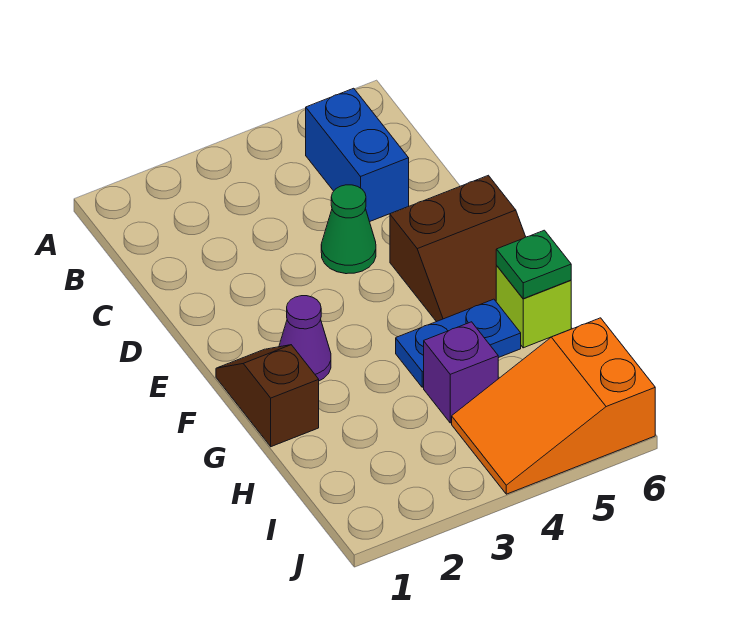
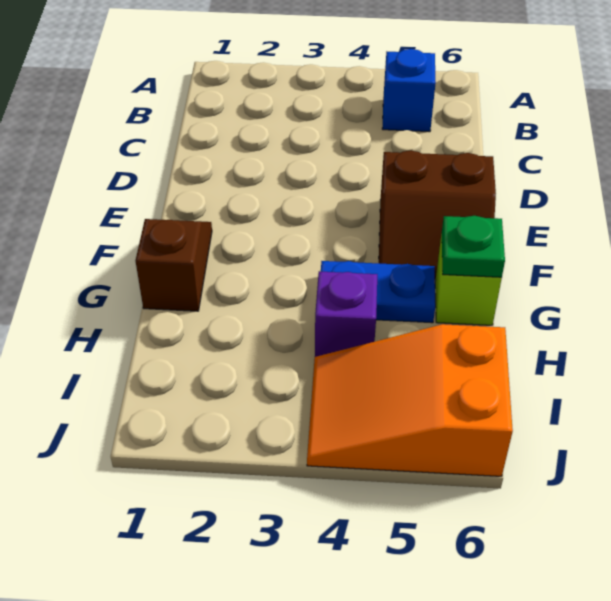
blue 1x2 brick [306,88,409,222] -> blue 1x1 brick [382,49,436,132]
green 1x1 cone [321,185,376,274] -> none
purple 1x1 cone [279,296,331,381] -> none

